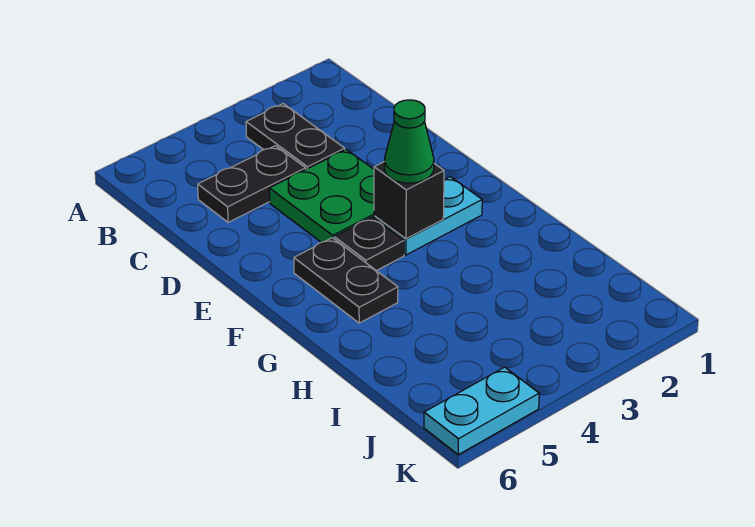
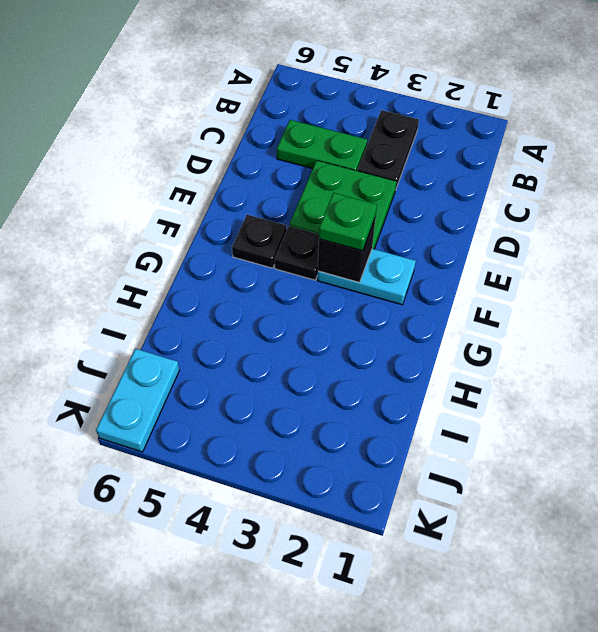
black 1x2 plate [198,146,306,222] -> green 1x2 plate [277,120,367,171]
green 1x1 cone [384,100,434,183] -> green 1x1 plate [319,193,377,251]
black 1x2 plate [294,238,398,323] -> black 1x1 plate [232,215,287,268]
cyan 1x2 plate [424,367,539,455] -> cyan 1x2 plate turned to [96,349,180,452]

